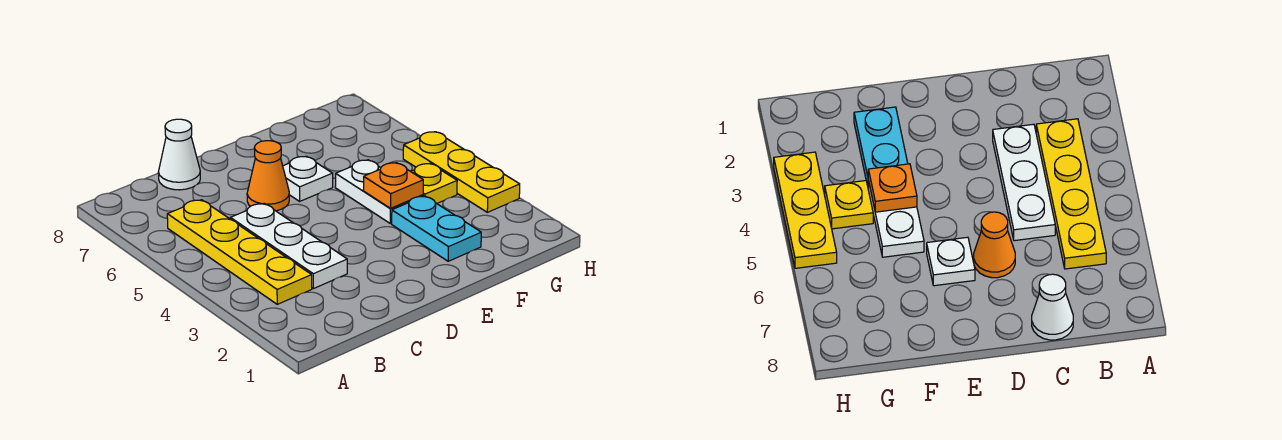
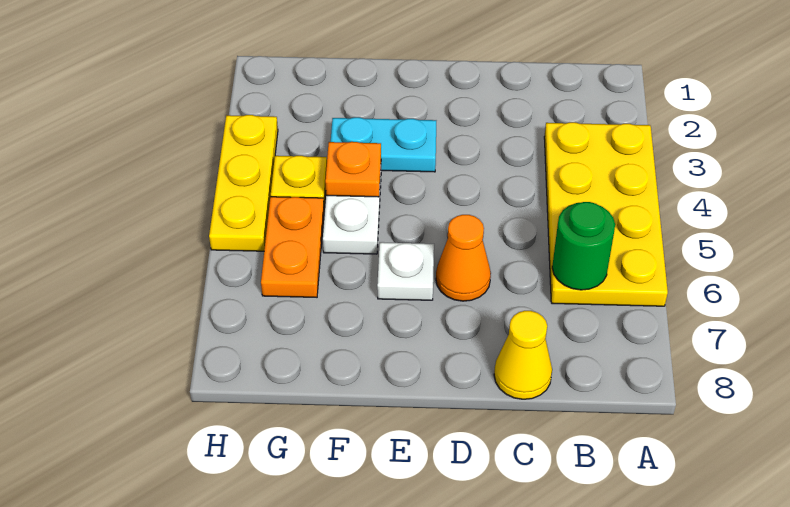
yellow 1x4 plate [167,200,312,304] -> yellow 2x4 plate [544,122,668,306]
none -> green 1x1 round brick [552,202,615,290]
white 1x3 plate [230,203,347,289] -> none
white 1x1 cone [158,119,200,190] -> yellow 1x1 cone [494,311,552,399]
cyan 1x2 plate [392,196,481,261] -> cyan 1x2 plate turned to [331,117,436,172]
none -> orange 1x2 plate [261,197,324,297]

